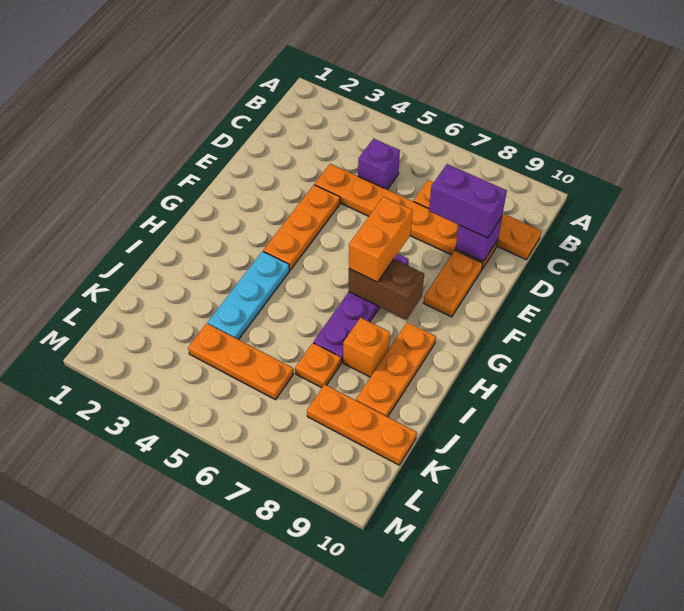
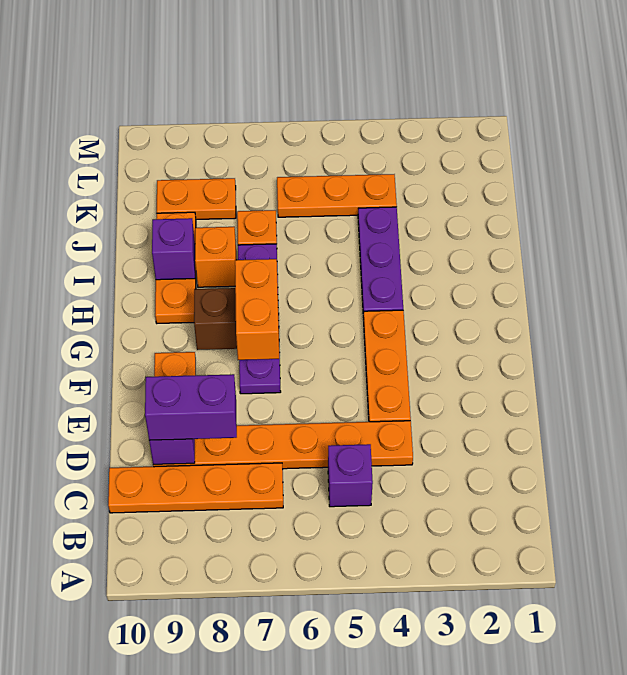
cyan 1x3 plate [208,251,290,340] -> purple 1x3 plate [358,207,403,318]
none -> purple 1x1 brick [152,218,195,280]
orange 1x3 plate [307,384,417,465] -> orange 1x2 plate [157,178,236,220]

